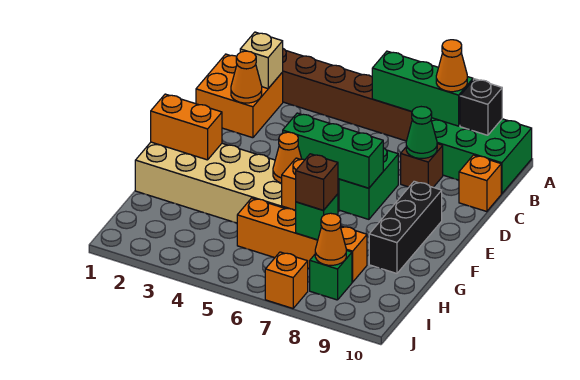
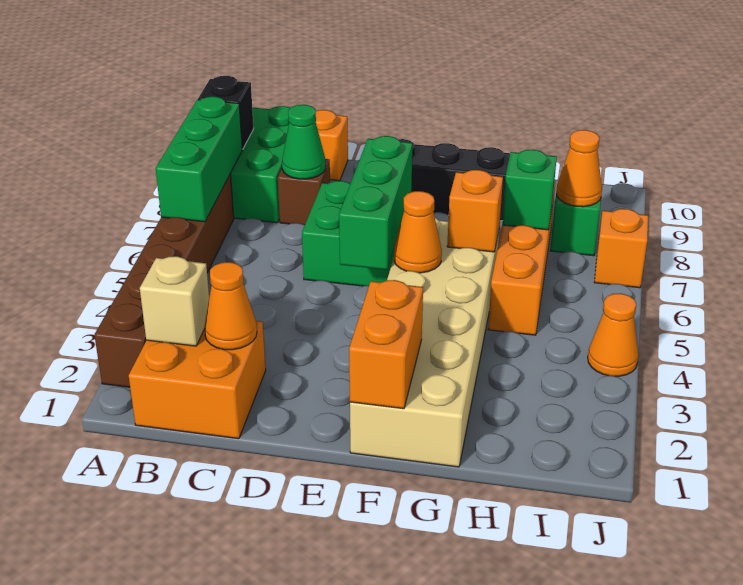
orange 1x1 cone [436,40,467,92] -> orange 1x1 cone moved to [588,293,638,376]
brown 1x1 brick [296,154,338,210] -> none

